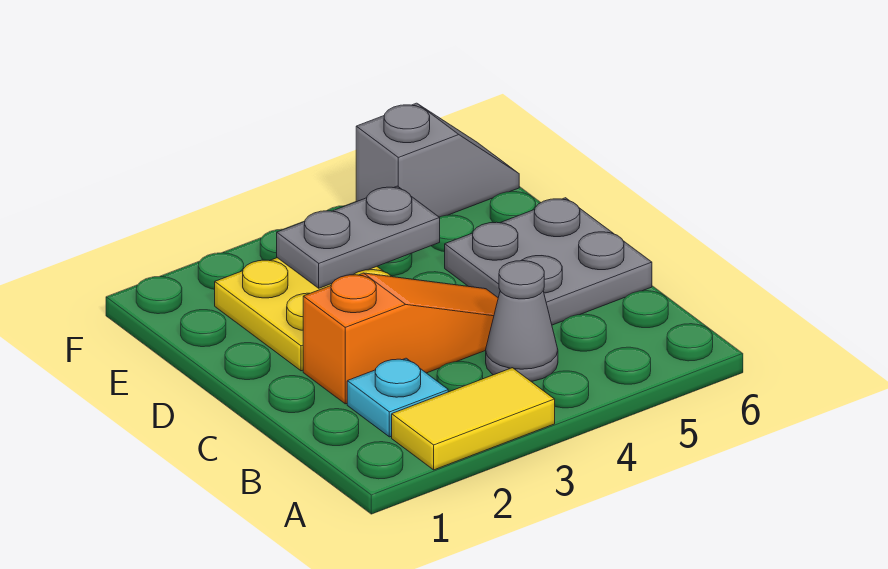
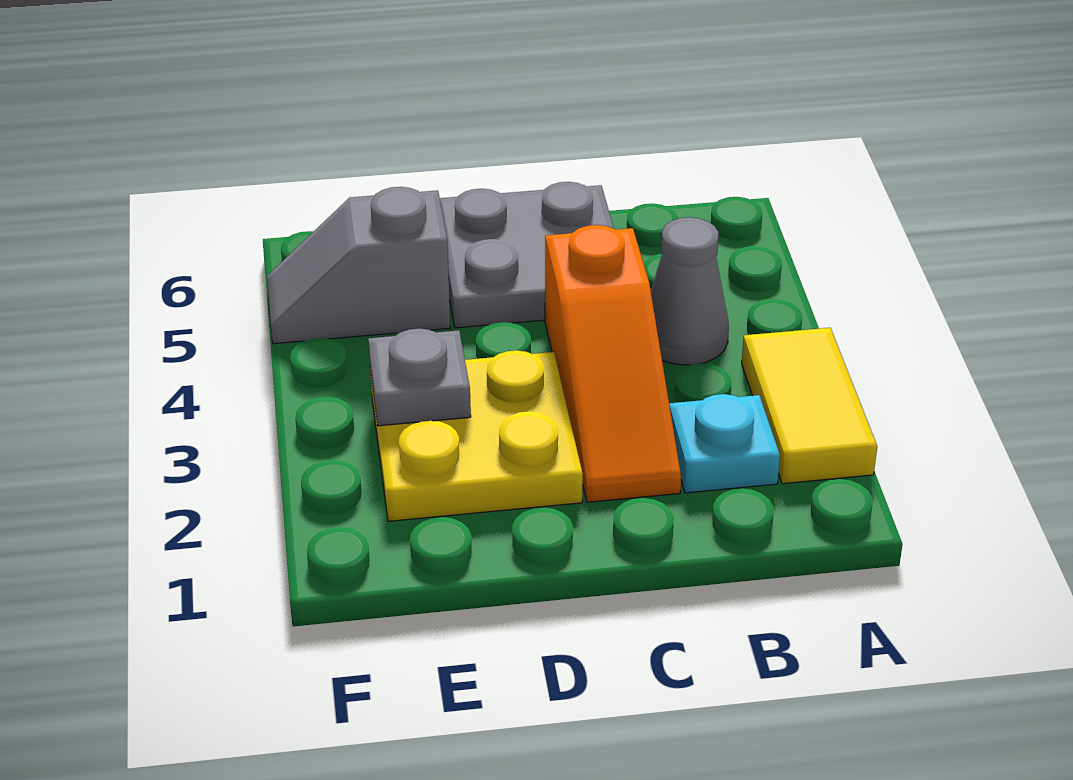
orange 1x3 slope [303,273,498,404] -> orange 1x3 slope turned to [545,225,681,502]
grey 1x2 plate [277,186,440,288] -> grey 1x1 plate [368,328,471,426]
grey 1x2 slope [356,103,519,217] -> grey 1x2 slope turned to [267,187,450,344]

